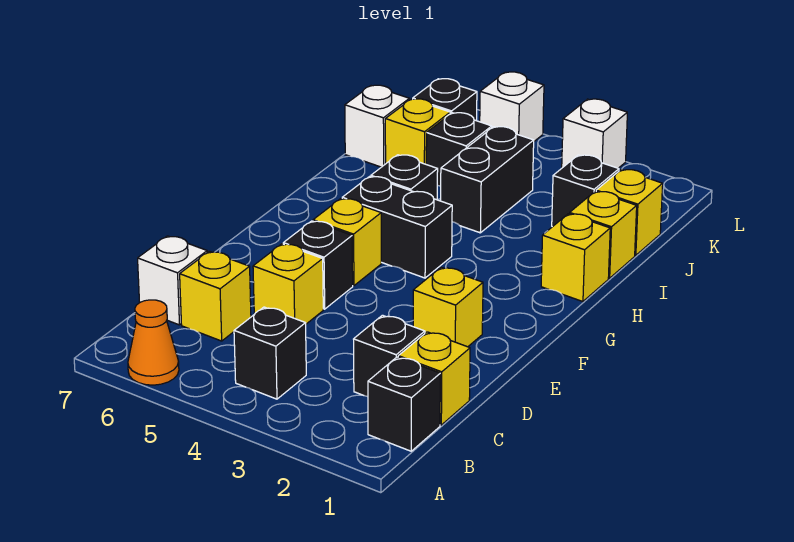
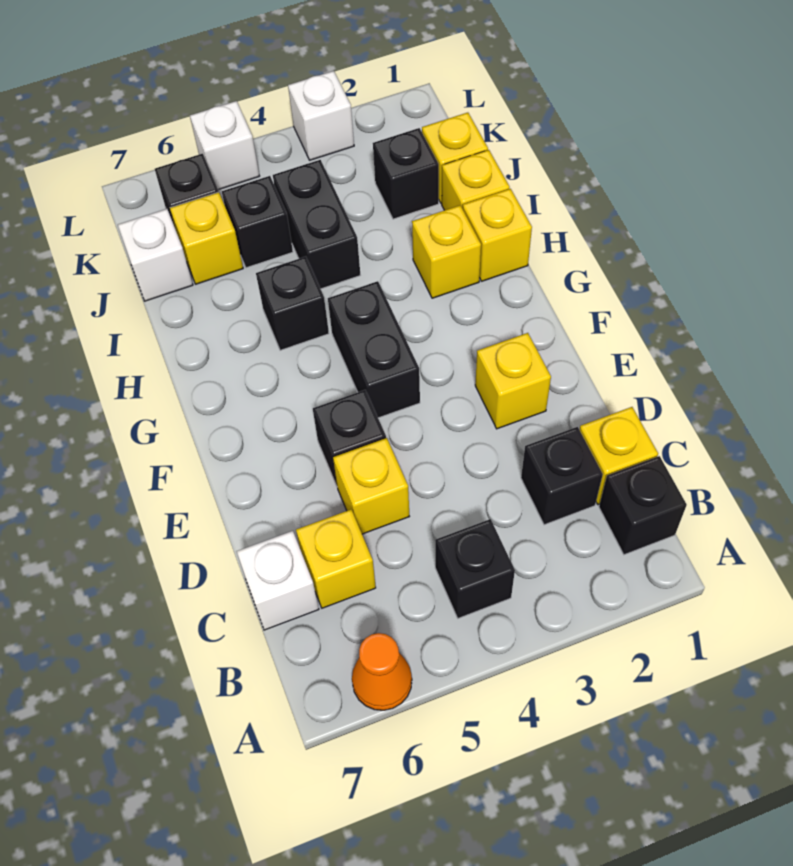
yellow 1x1 brick [313,199,381,286] -> yellow 1x1 brick moved to [412,205,481,298]
black 1x2 brick [342,176,452,278] -> black 1x2 brick turned to [328,281,420,418]

